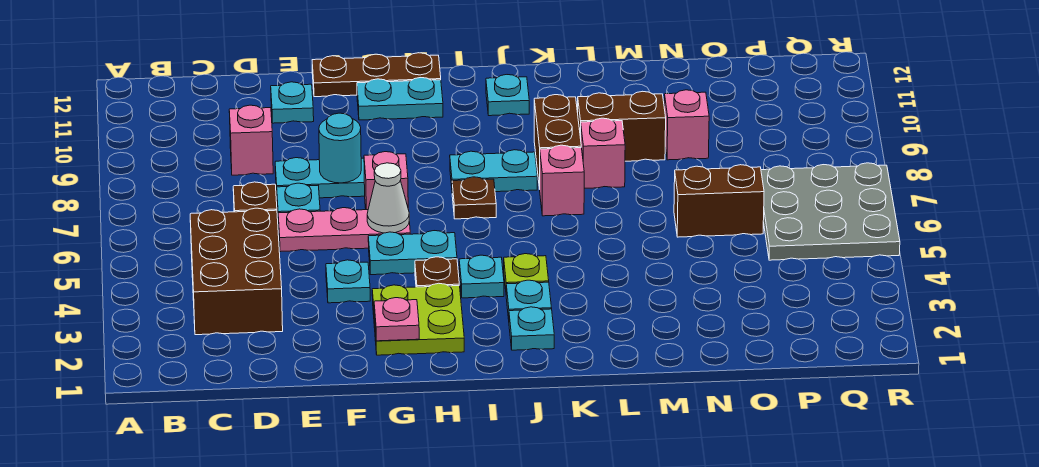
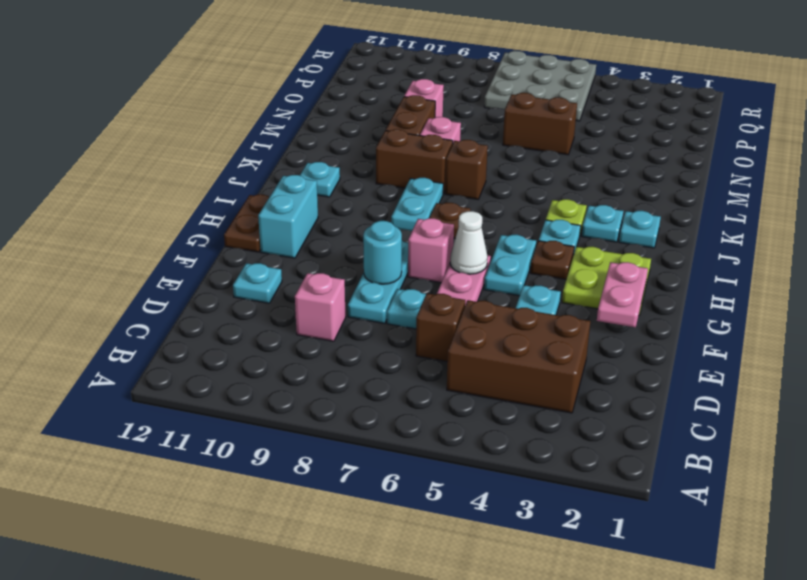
brown 1x3 plate [312,53,441,97] -> brown 1x2 plate [224,194,269,252]
pink 1x1 plate [374,298,419,341] -> pink 1x2 plate [597,262,648,327]
cyan 1x2 plate [357,78,443,120] -> cyan 1x2 brick [258,175,318,258]
pink 1x1 brick [540,145,584,216] -> brown 1x1 brick [445,140,488,199]
brown 1x2 brick [674,165,764,237] -> brown 1x2 brick turned to [503,93,577,155]

